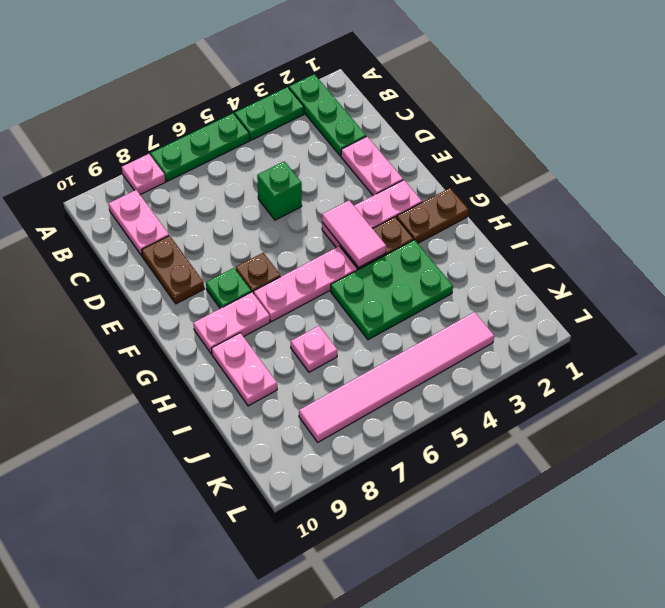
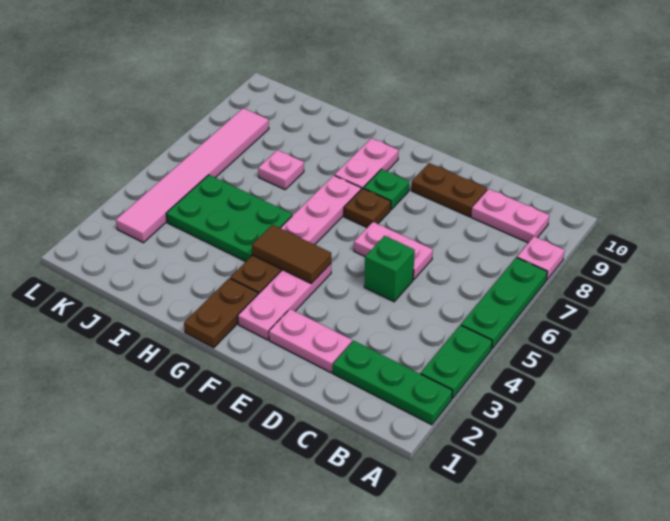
pink 1x2 tile [322,201,386,267] -> brown 1x2 tile [252,225,331,284]
green 2x3 plate [331,240,453,340] -> green 2x3 plate turned to [166,175,292,262]
pink 1x2 plate [211,333,277,406] -> pink 1x2 plate moved to [354,222,433,280]

